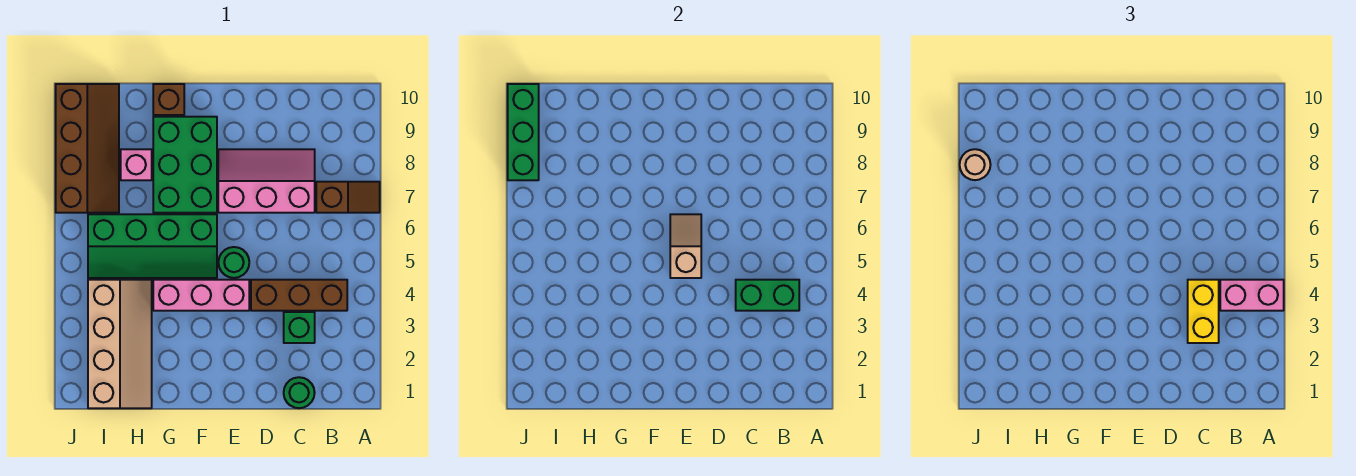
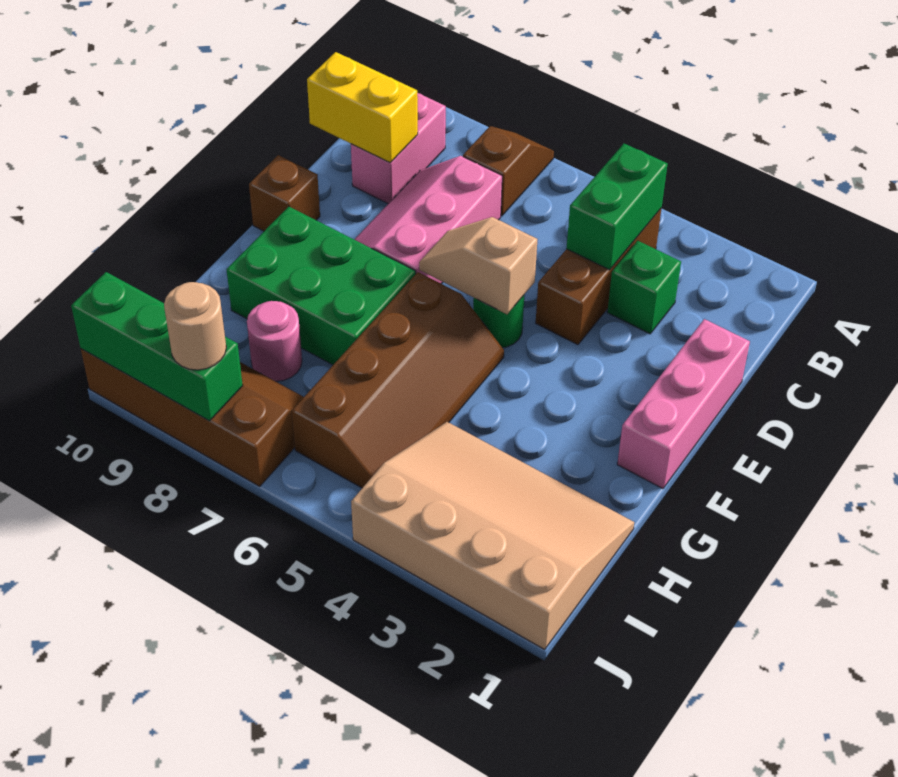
pink 1x2 brick [1220,280,1284,311] -> pink 1x2 brick moved to [351,93,446,203]
green 1x1 round brick [284,377,315,408] -> none
yellow 1x2 brick [1188,280,1219,343] -> yellow 1x2 brick moved to [307,52,418,163]
pink 1x3 brick [153,280,249,311] -> pink 1x3 brick moved to [617,319,750,489]
green 2x4 slope [88,214,217,278] -> brown 2x4 slope [292,272,504,488]
brown 1x1 brick [153,84,184,115] -> brown 1x1 brick moved to [249,155,320,231]
tan 2x4 slope [88,280,152,408] -> tan 3x4 slope [351,422,634,650]
pink 1x1 brick [121,149,152,180] -> pink 1x1 round brick [247,301,302,381]

